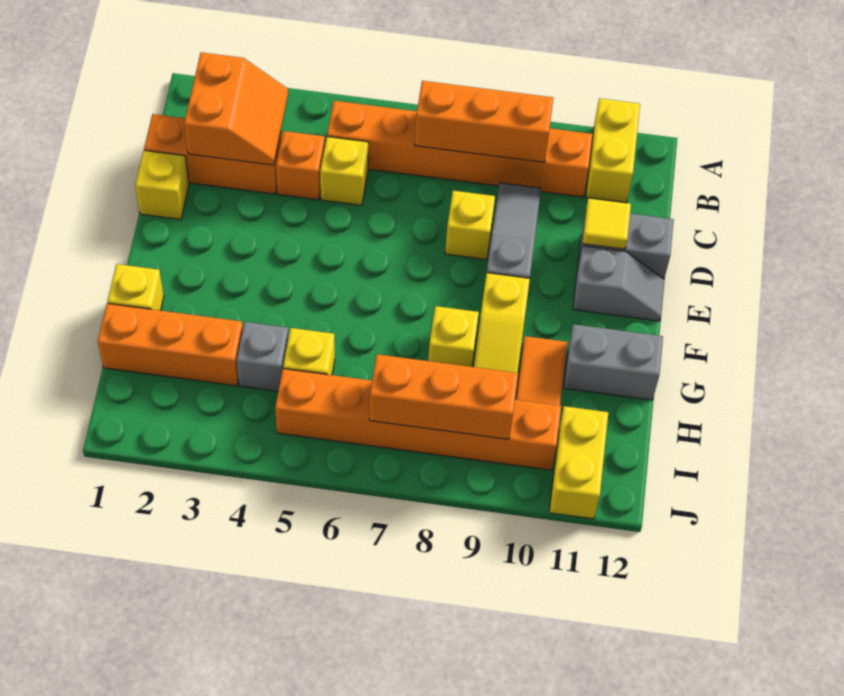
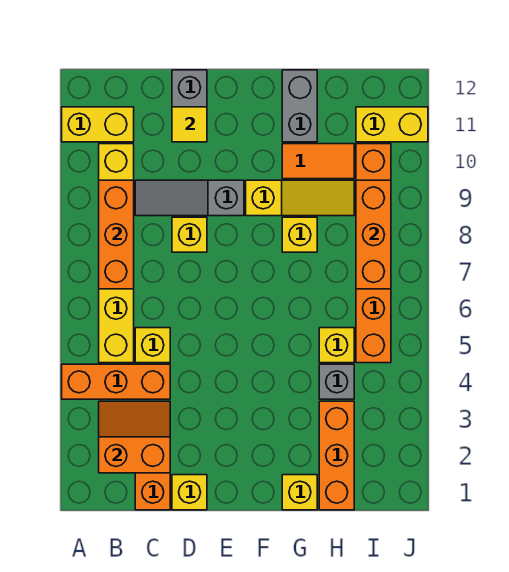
orange 1x6 brick [327,101,593,197] -> yellow 1x6 brick [99,144,134,363]
orange 1x1 brick [276,131,325,200] -> orange 1x3 brick [62,364,170,399]
grey 1x2 slope [573,246,664,321] -> none

